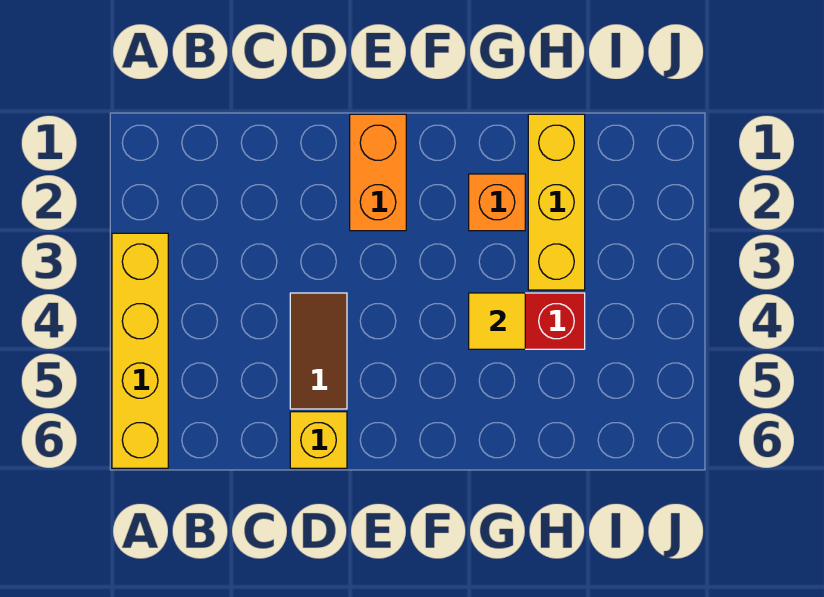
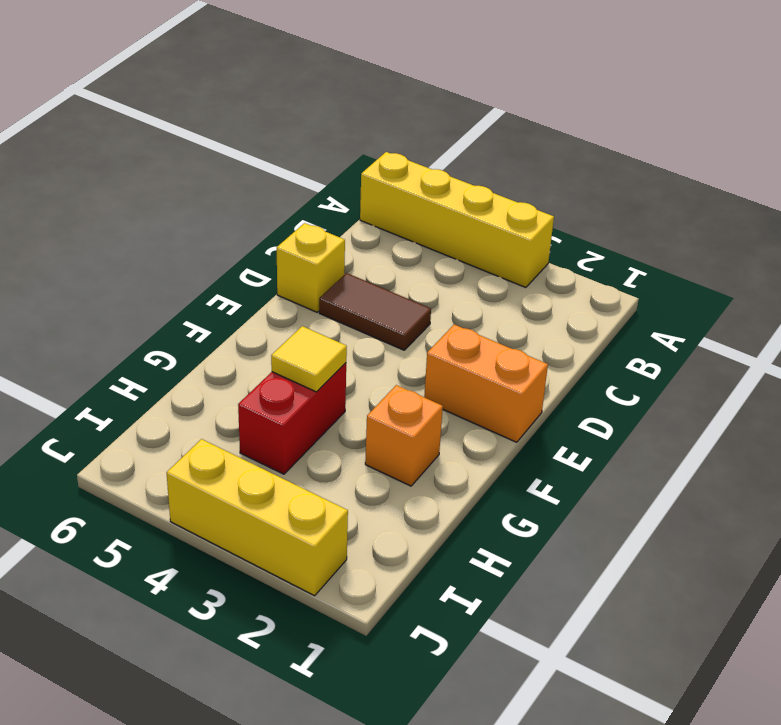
yellow 1x3 brick [528,114,585,290] -> yellow 1x3 brick moved to [166,439,348,596]

